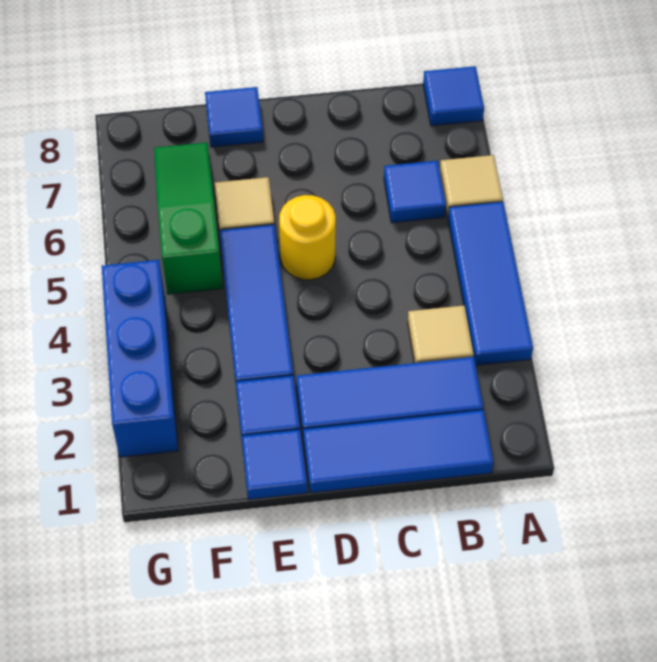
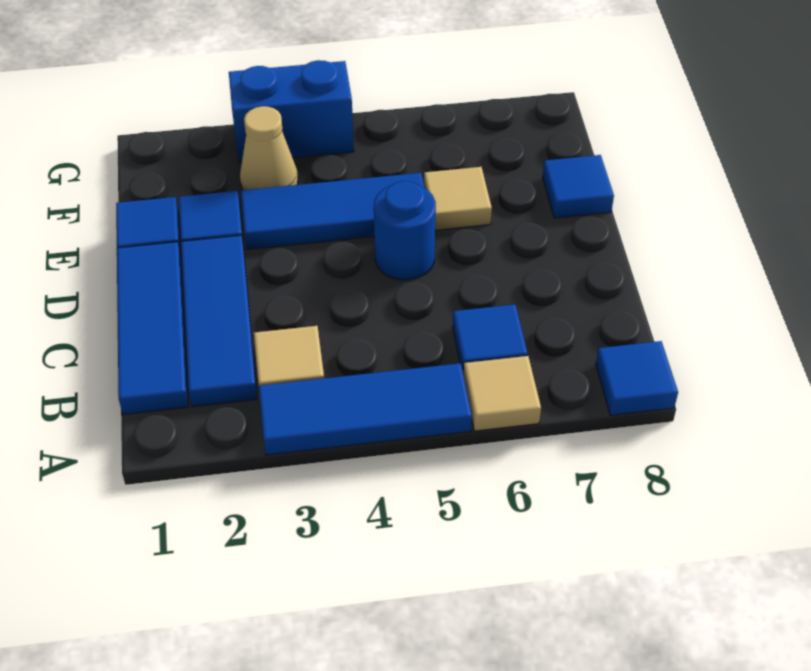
yellow 1x1 round brick [279,195,336,280] -> blue 1x1 round brick [374,181,436,280]
none -> tan 1x1 cone [240,106,298,190]
green 1x3 slope [154,142,223,294] -> none
blue 1x3 brick [102,260,178,457] -> blue 1x2 brick [229,60,354,163]

